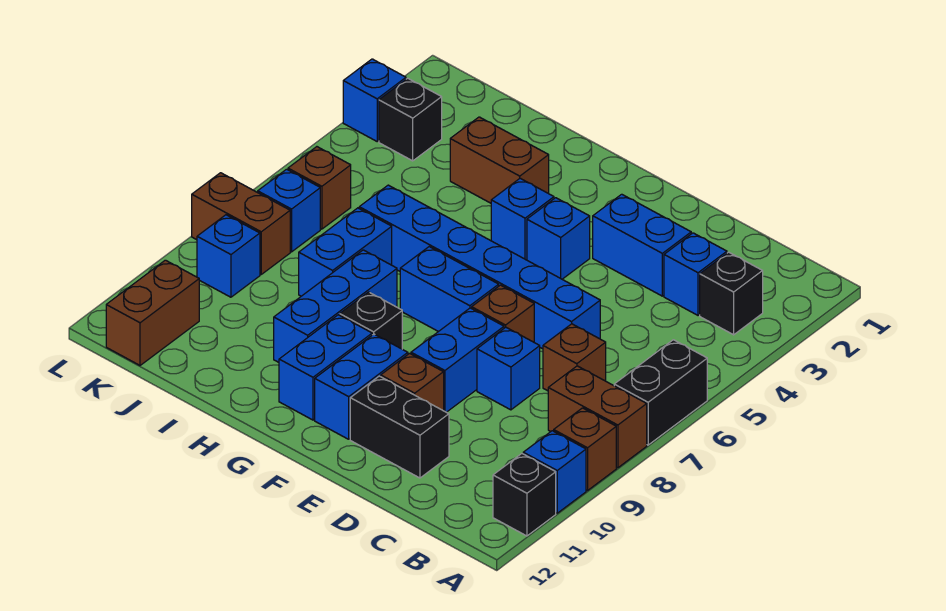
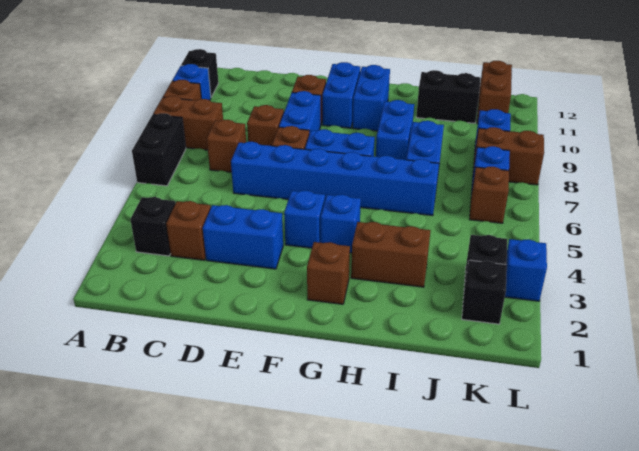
blue 1x1 brick [664,233,727,315] -> brown 1x1 brick [166,201,211,260]
blue 1x1 brick [477,327,540,410] -> brown 1x1 brick [247,105,284,146]
black 1x2 brick [350,376,449,478] -> black 1x2 brick moved to [416,70,481,123]
none -> brown 1x1 brick [307,242,350,304]
black 1x1 brick [340,292,402,349] -> black 1x1 brick moved to [462,260,507,324]
blue 1x3 brick [274,250,397,362] -> blue 1x2 brick [376,100,414,160]

